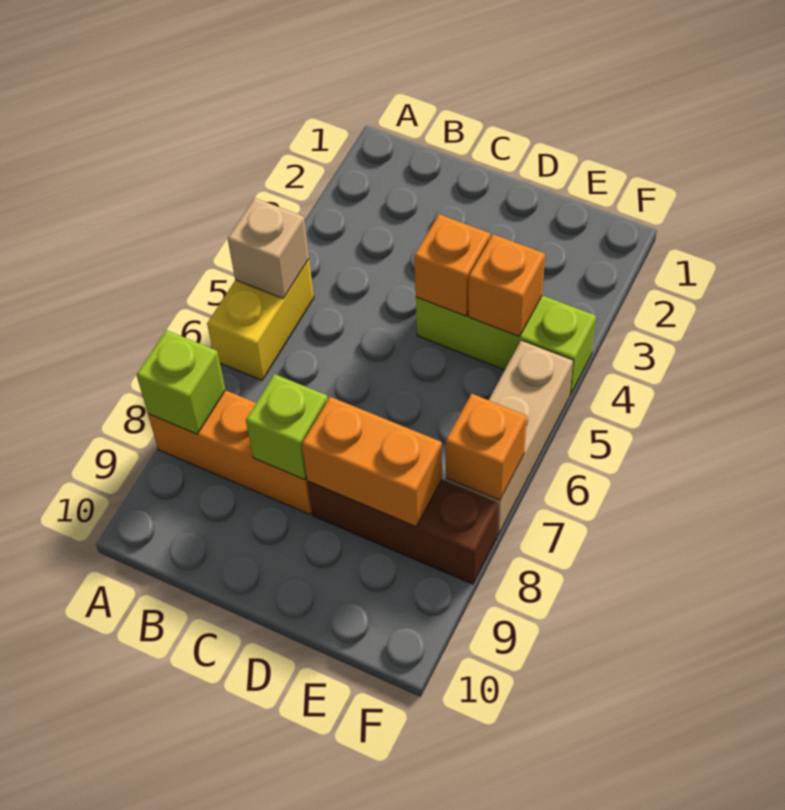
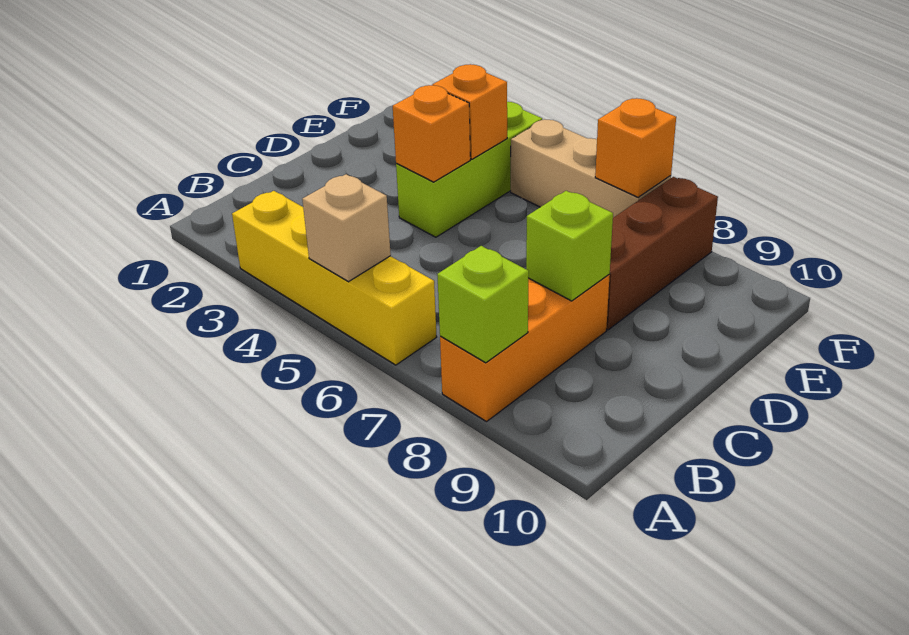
yellow 1x2 brick [207,259,314,380] -> yellow 1x4 brick [232,191,437,365]
orange 1x2 brick [302,397,442,527] -> none

